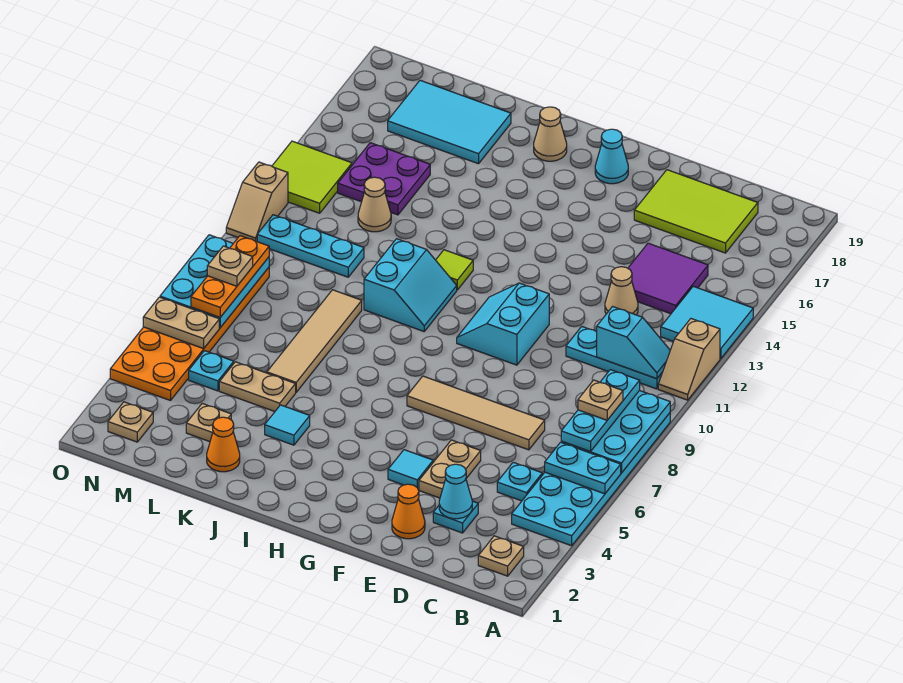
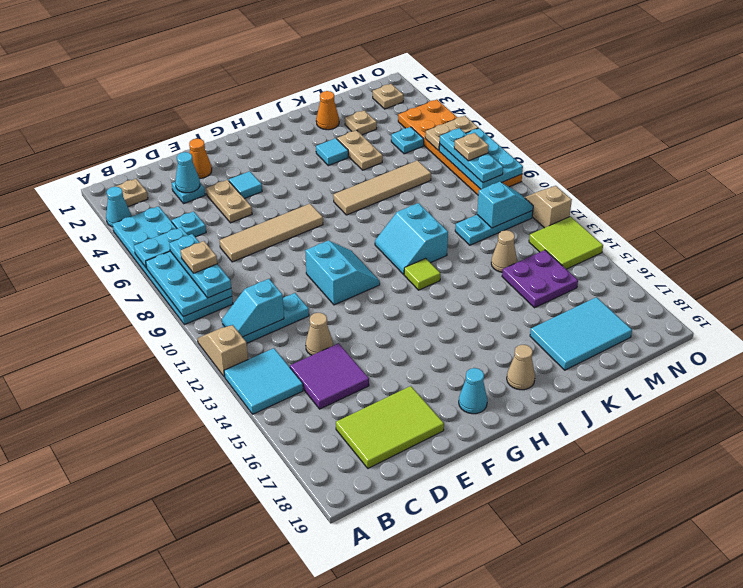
none -> cyan 1x1 cone [106,187,131,227]
tan 1x2 plate [219,362,296,411] -> tan 1x2 plate turned to [337,130,383,170]
tan 1x4 tile [267,290,362,392] -> tan 1x4 tile turned to [333,160,431,215]
none -> cyan 1x2 slope [477,182,533,228]
orange 1x3 plate [191,236,269,317] -> cyan 1x3 plate [440,128,503,183]

